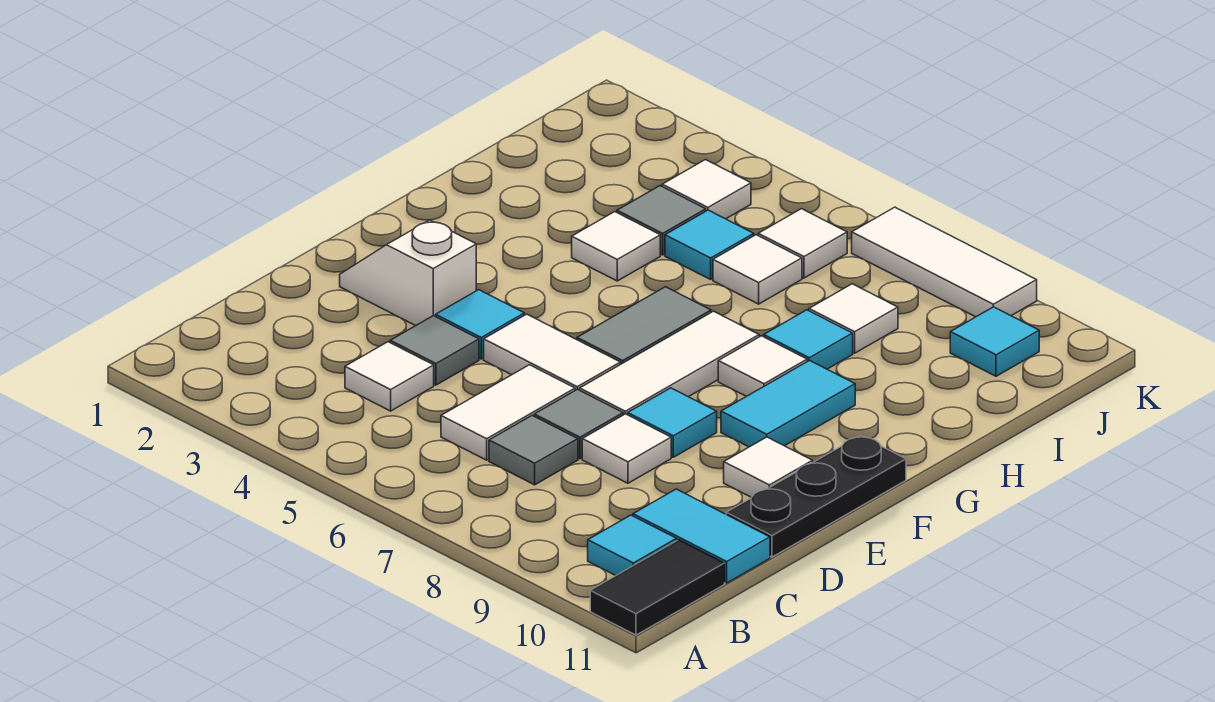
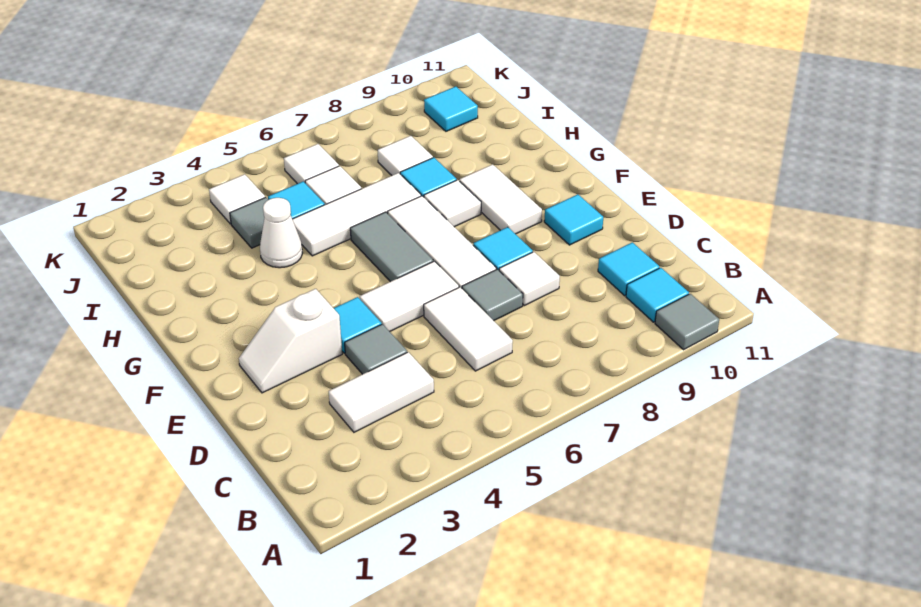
black 1x2 tile [590,540,725,635] -> none
white 1x1 tile [345,342,434,411] -> white 1x2 tile [329,352,434,432]
grey 1x1 tile [489,415,578,485] -> grey 1x1 tile moved to [655,294,719,350]
cyan 1x2 tile [633,489,770,583] -> cyan 1x1 tile [598,242,660,296]
black 1x3 plate [726,436,906,557] -> none
white 1x1 tile [724,437,813,497] -> cyan 1x1 tile [544,194,603,245]
cyan 1x2 tile [721,360,855,447] -> white 1x2 tile [460,164,542,234]
white 1x1 tile [572,212,660,281] -> white 1x1 cone [260,198,303,268]
white 1x3 tile [852,207,1037,317] -> white 1x3 tile moved to [292,173,421,256]

